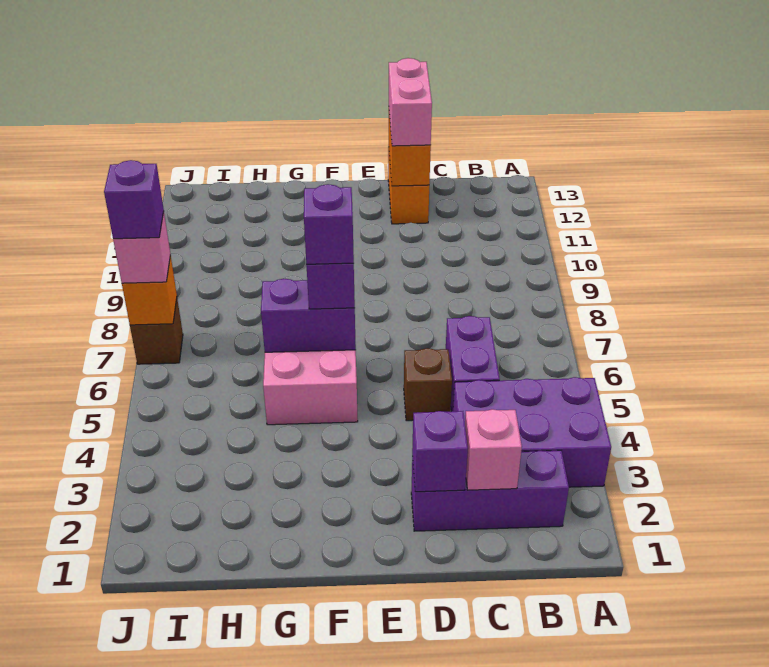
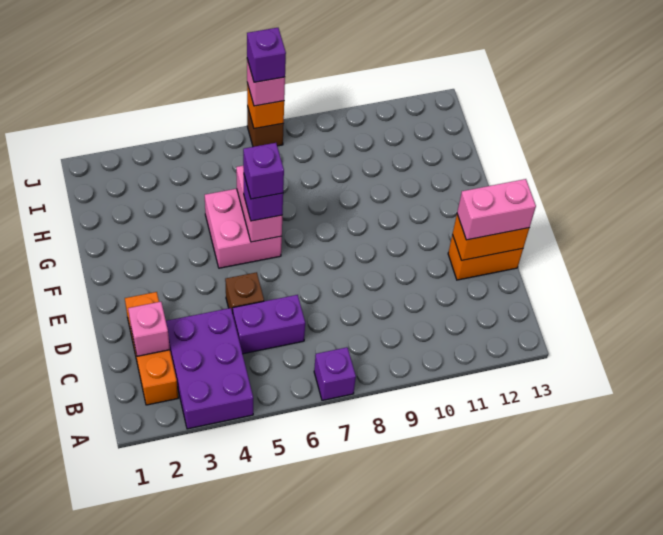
purple 1x3 brick [411,450,569,531] -> orange 1x3 brick [125,292,178,405]
purple 1x1 brick [412,411,468,492] -> purple 1x1 brick moved to [314,347,356,400]
purple 1x2 brick [261,279,356,352] -> pink 1x2 brick [236,166,282,242]

